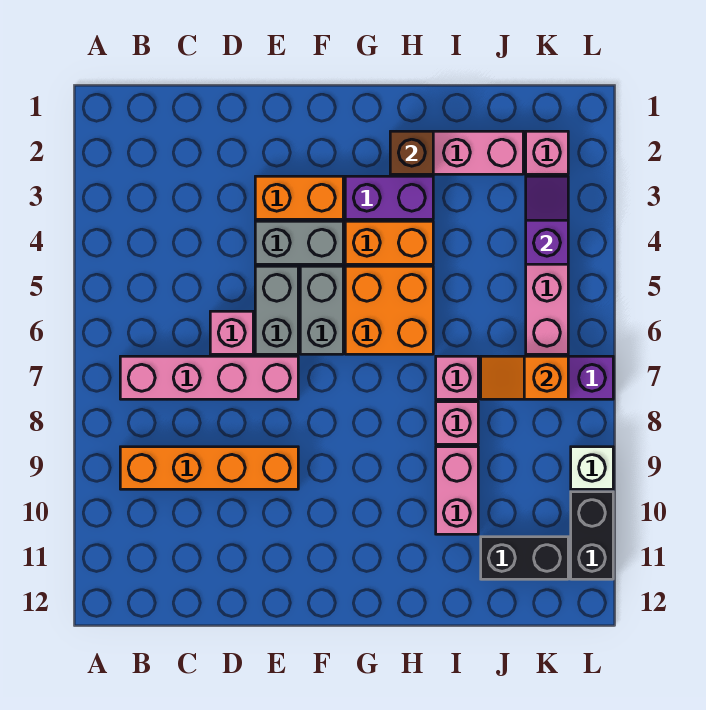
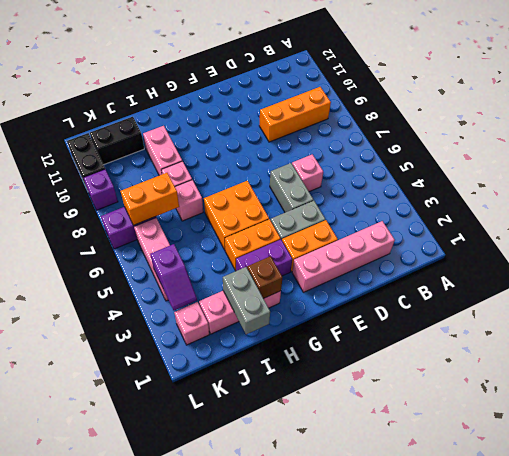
pink 1x4 brick [120,356,298,399] -> pink 1x4 brick moved to [292,221,395,292]
orange 1x4 brick [120,447,298,489] -> orange 1x3 brick [259,87,331,142]
grey 1x2 brick [300,266,343,354] -> grey 1x2 brick moved to [223,267,270,334]
orange 1x2 slope [481,356,568,399] -> orange 1x2 brick [120,173,179,225]
white 1x1 brick [571,447,613,489] -> purple 1x1 brick [83,169,118,210]

